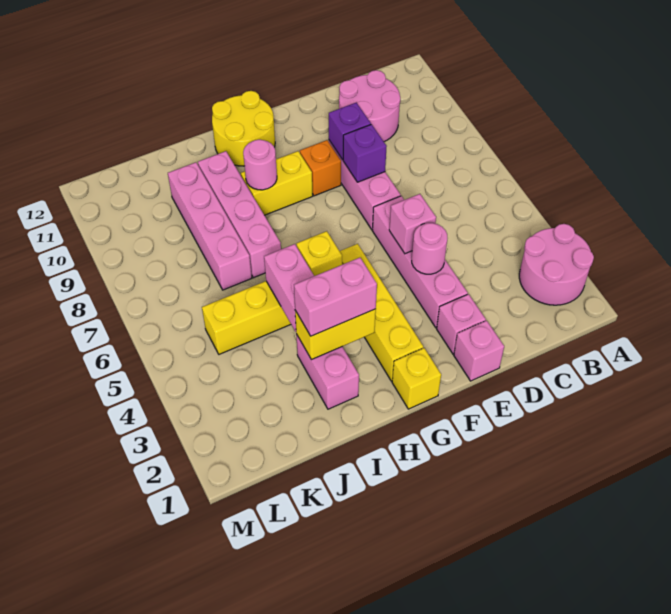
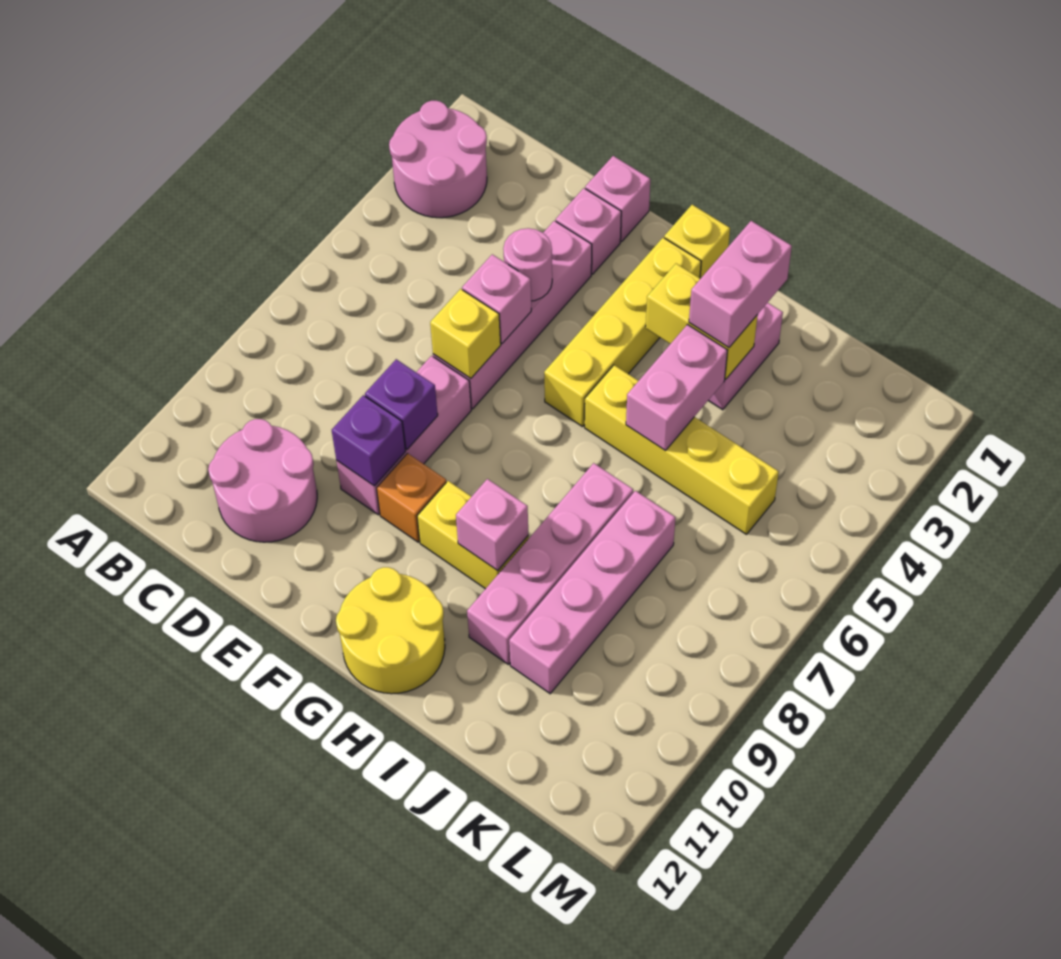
pink 1x2 brick [294,258,377,336] -> pink 1x2 brick turned to [689,221,792,348]
yellow 1x1 brick [297,231,342,276] -> yellow 1x1 brick moved to [430,289,501,379]
pink 1x1 round brick [243,140,277,190] -> pink 1x1 brick [456,479,528,571]

